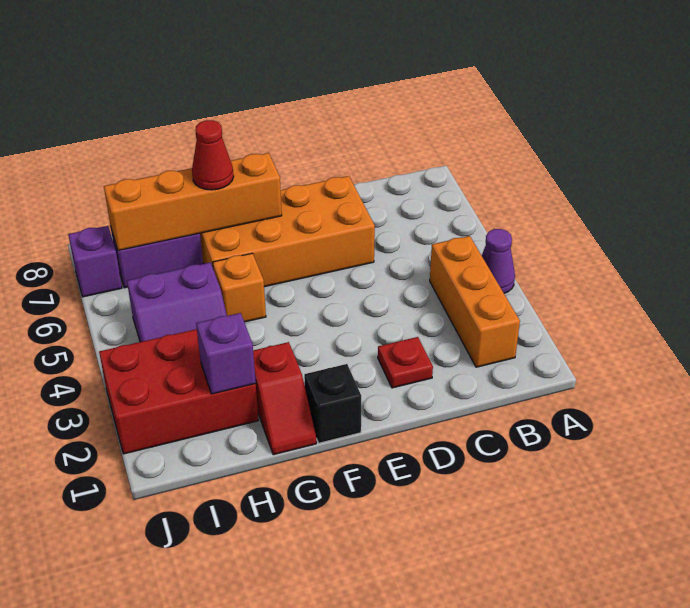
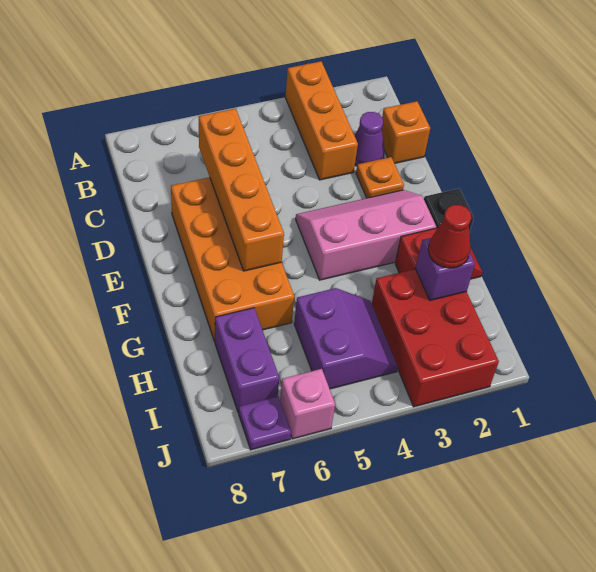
purple 1x1 cone [482,229,515,293] -> purple 1x1 cone moved to [355,112,385,166]
orange 1x3 brick [430,236,520,367] -> orange 1x3 brick turned to [285,61,358,180]
red 1x1 plate [378,337,433,388] -> orange 1x1 plate [356,157,404,198]
none -> pink 2x3 slope [296,190,436,280]
orange 1x4 brick [104,153,282,250] -> orange 1x4 brick moved to [199,108,284,271]
orange 1x1 brick [213,253,266,322] -> orange 1x1 brick moved to [382,101,430,163]
red 1x1 cone [192,120,234,190] -> red 1x1 cone moved to [428,205,471,268]
none -> pink 1x1 brick [280,369,335,439]
purple 1x1 brick [68,226,122,297] -> purple 1x1 plate [239,397,291,450]

